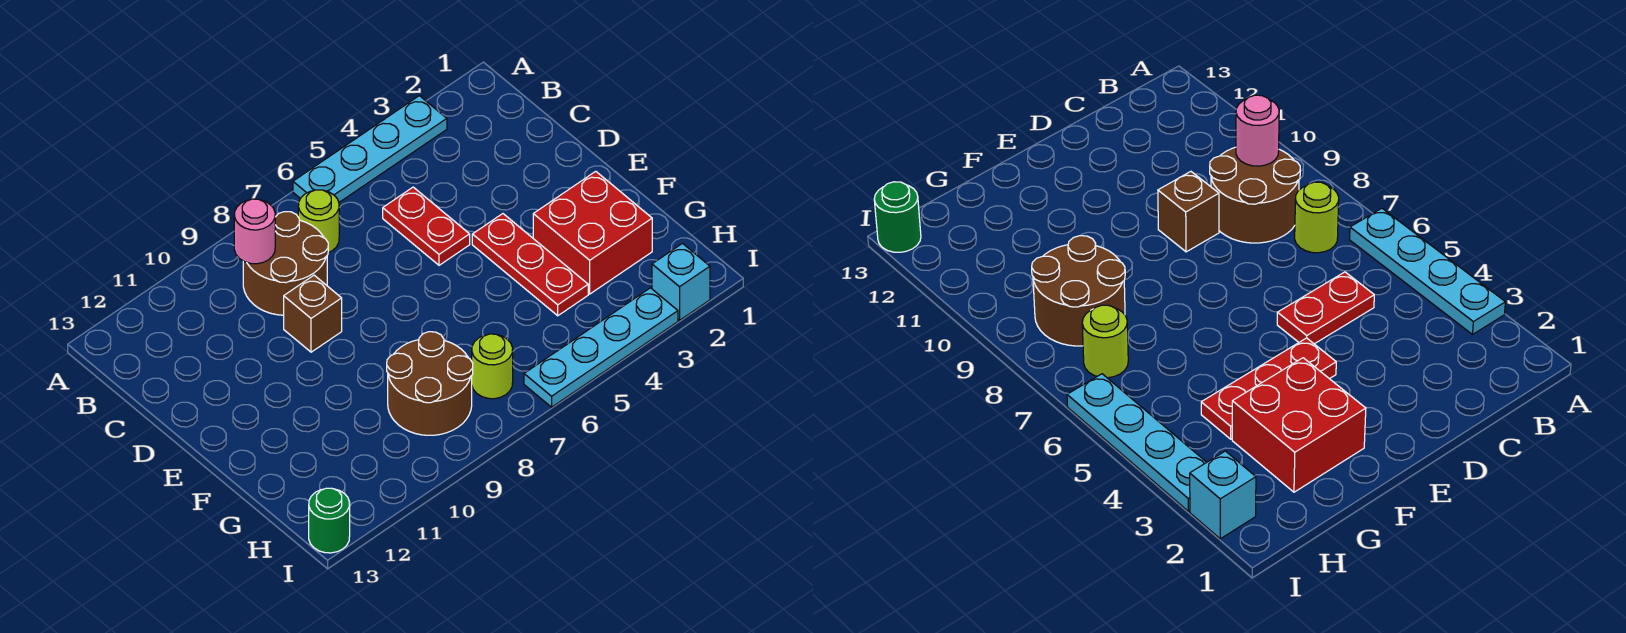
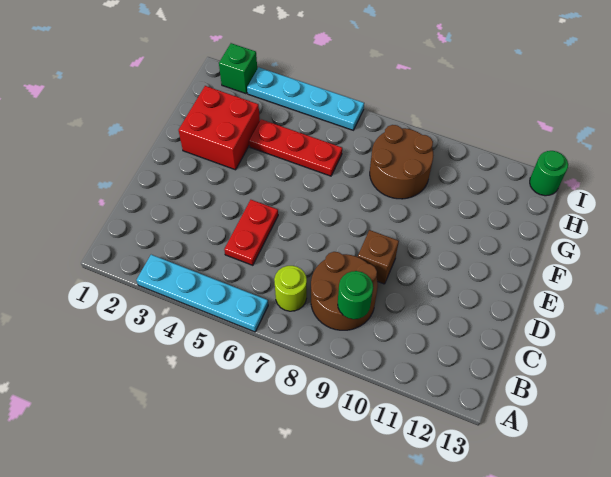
pink 1x1 round brick [234,199,275,264] -> green 1x1 round brick [338,271,373,319]
red 1x3 plate [472,214,588,316] -> red 1x3 plate turned to [249,119,342,176]
lime 1x1 round brick [472,334,513,399] -> none
cyan 1x1 brick [652,243,710,320] -> green 1x1 brick [219,43,257,94]

